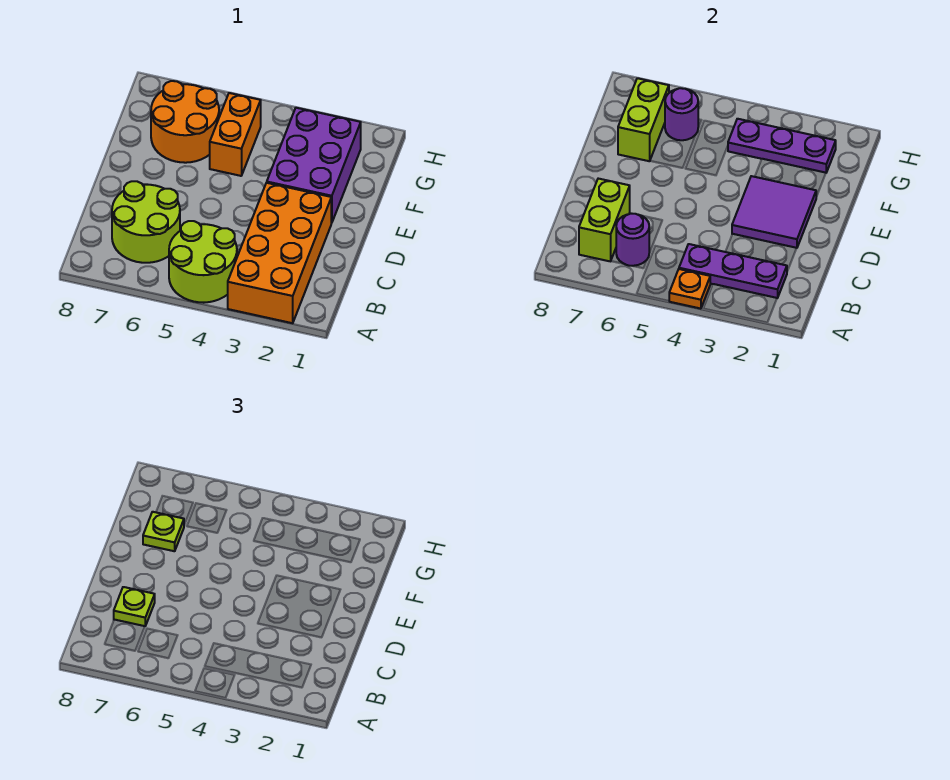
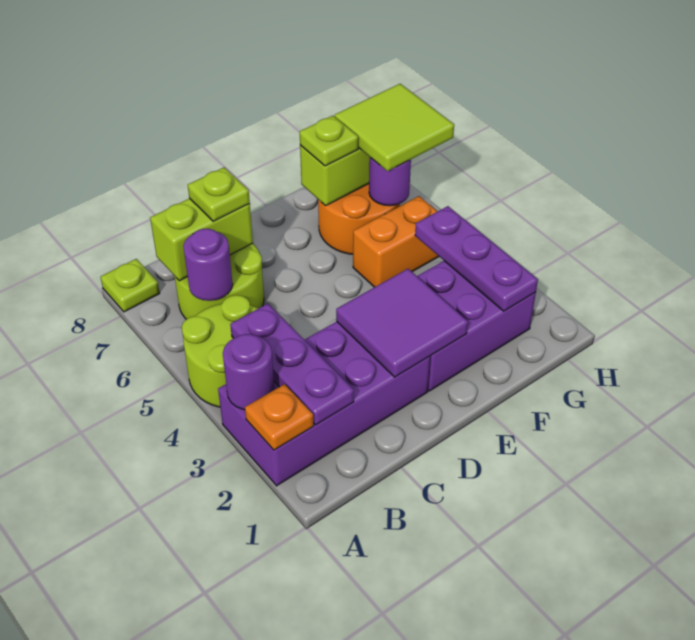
orange 2x4 brick [228,183,331,323] -> purple 2x4 brick [218,322,430,486]
none -> purple 1x1 round brick [223,334,274,410]
orange 1x1 plate [669,269,710,309] -> orange 1x1 plate moved to [245,384,314,450]
none -> lime 1x1 plate [101,259,160,312]
none -> lime 2x2 tile [335,84,454,171]

